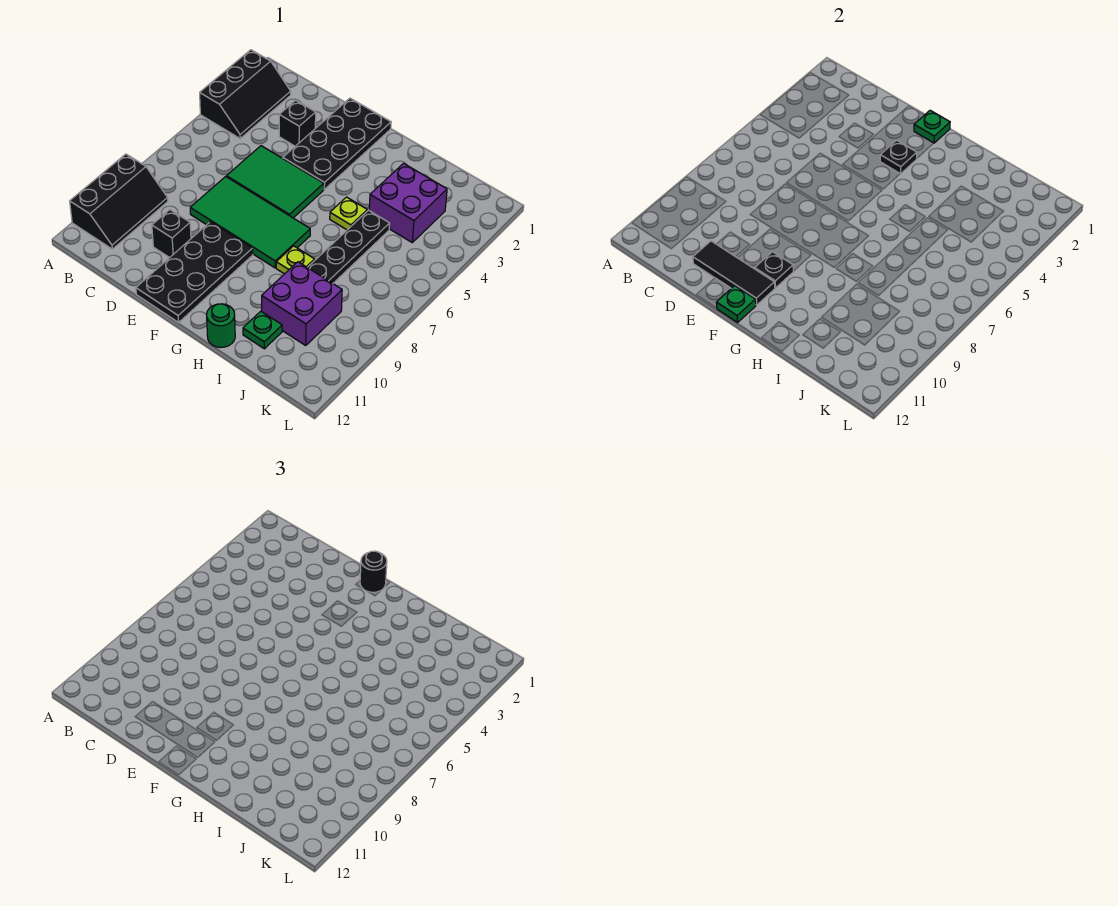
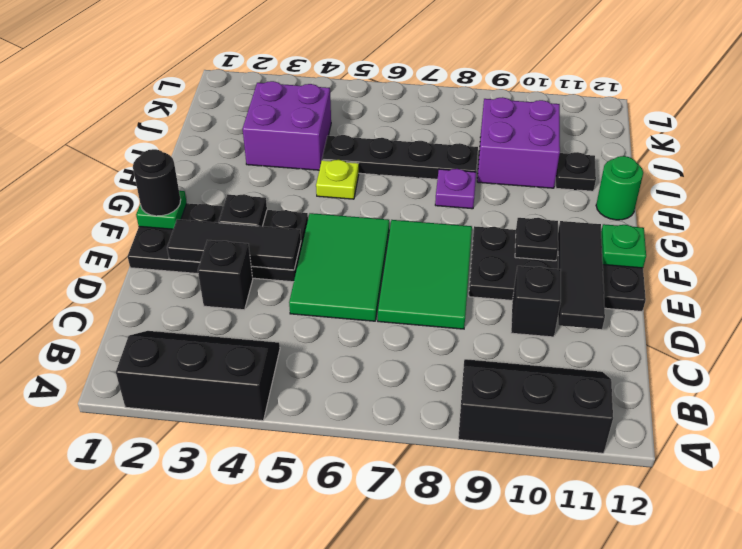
green 2x4 tile [190,177,310,268] -> green 2x3 tile [378,220,472,329]
none -> black 1x3 tile [167,219,301,270]
lime 1x1 plate [276,246,315,274] -> purple 1x1 plate [435,169,476,209]
green 1x1 plate [243,311,282,349] -> black 1x1 plate [556,152,596,191]

